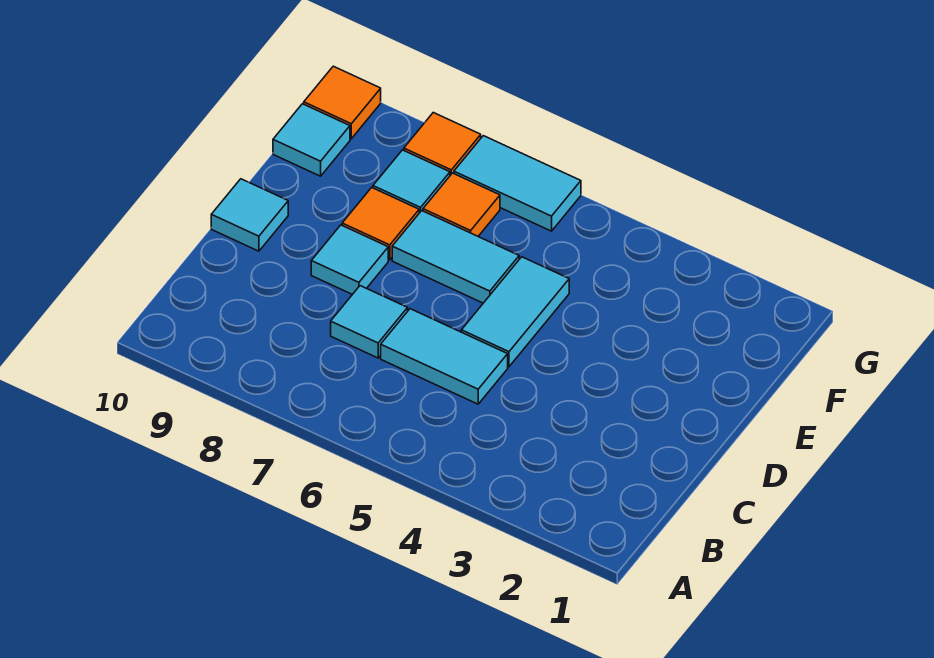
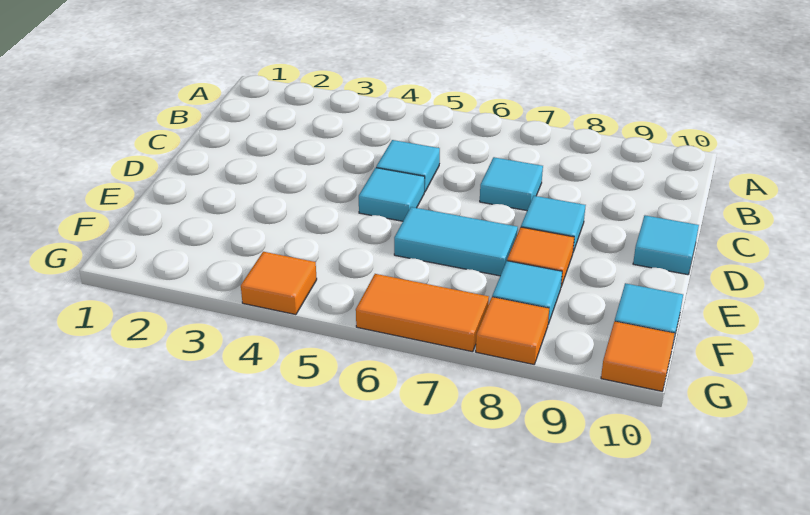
cyan 1x2 tile [381,309,508,404] -> cyan 1x1 tile [376,140,440,192]
cyan 1x2 tile [461,257,569,367] -> cyan 1x1 tile [359,168,425,221]
orange 1x1 tile [423,173,500,236] -> orange 1x1 tile moved to [241,252,317,315]
cyan 1x2 tile [454,136,581,231] -> orange 1x2 tile [356,274,489,352]

